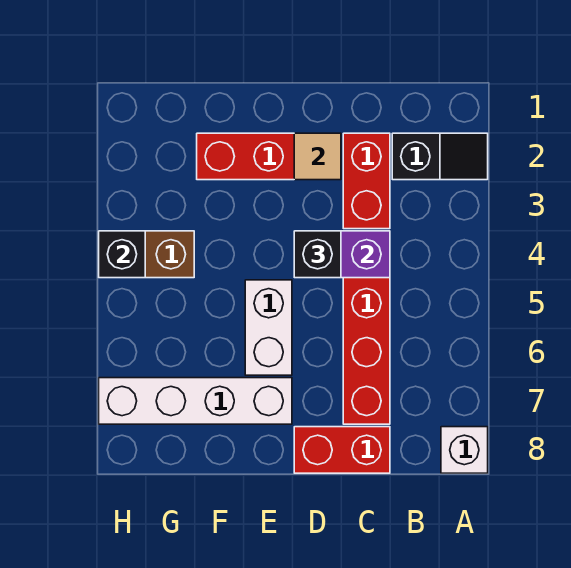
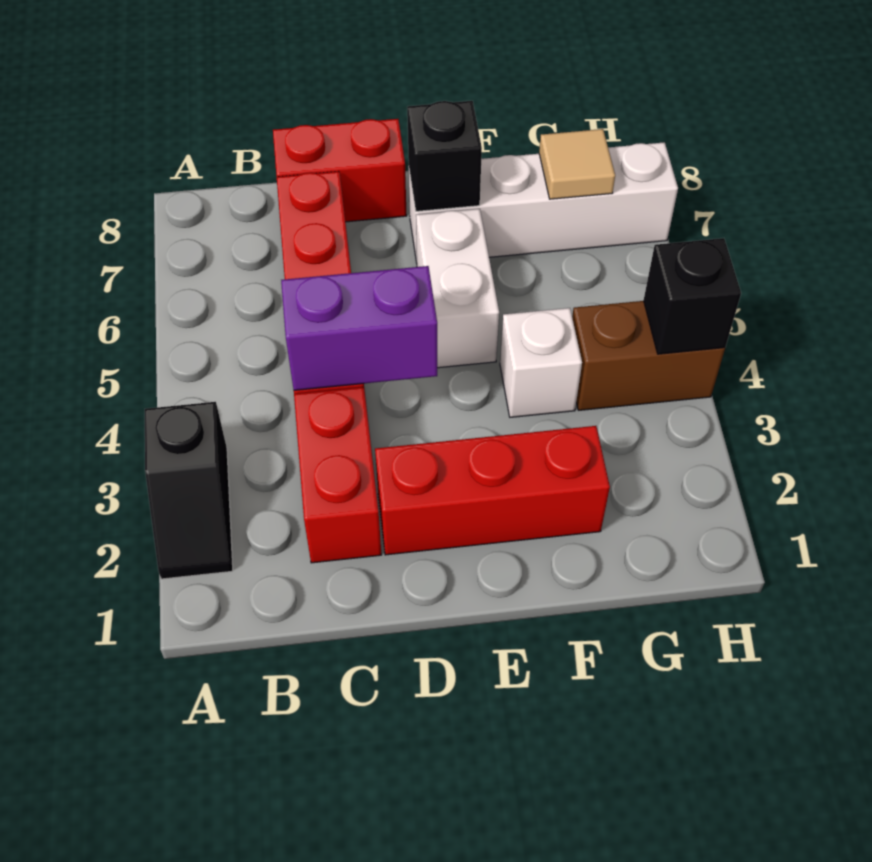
black 1x2 slope [392,133,488,180] -> black 1x2 slope turned to [145,402,233,579]
white 1x1 brick [441,427,488,473] -> white 1x1 brick moved to [500,308,582,417]
tan 1x1 tile [294,133,341,180] -> tan 1x1 tile moved to [539,129,615,199]
black 1x1 brick [294,231,341,278] -> black 1x1 brick moved to [407,101,482,211]

